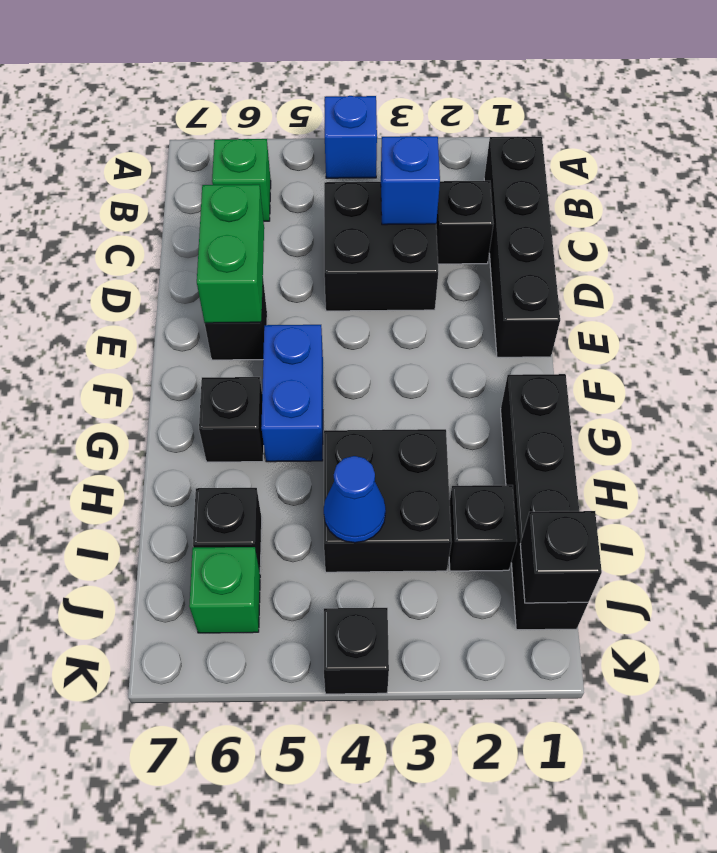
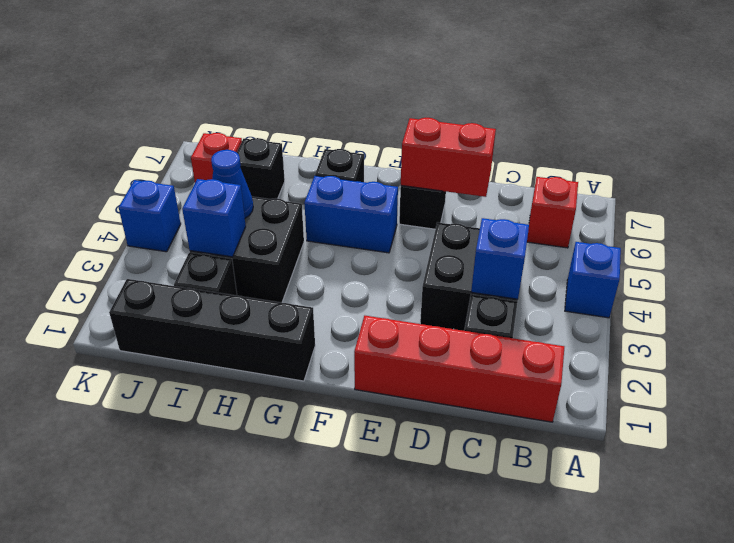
black 1x4 brick [484,137,560,357] -> red 1x4 brick [354,316,564,422]
green 1x1 brick [212,139,271,221] -> red 1x1 brick [527,177,578,248]
green 1x2 brick [197,184,264,323] -> red 1x2 brick [401,118,496,197]
none -> blue 1x1 brick [182,179,246,257]
black 1x1 brick [520,511,602,603] -> none
green 1x1 brick [189,547,260,633] -> red 1x1 brick [191,133,242,182]
black 1x1 brick [324,608,389,694] -> blue 1x1 brick [119,180,181,252]

